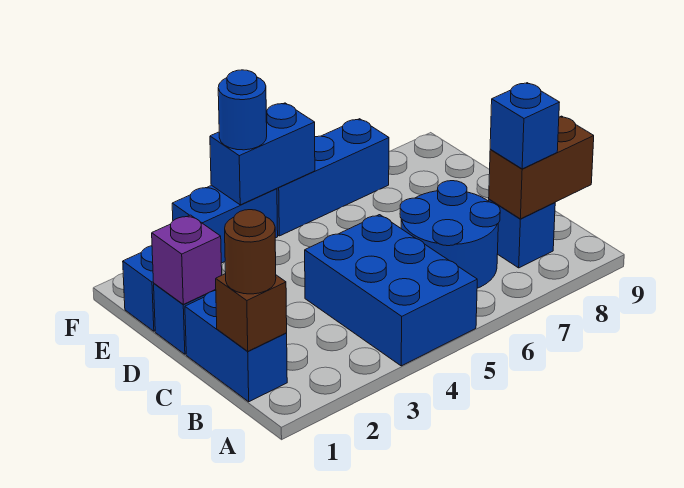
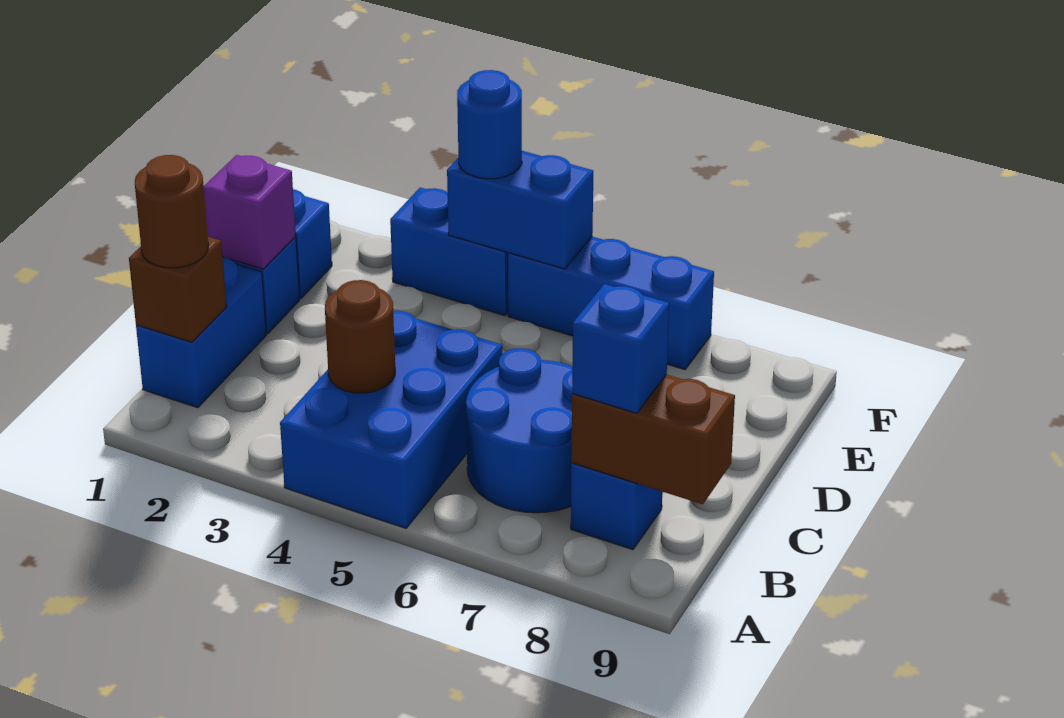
none -> brown 1x1 round brick [325,280,395,393]

